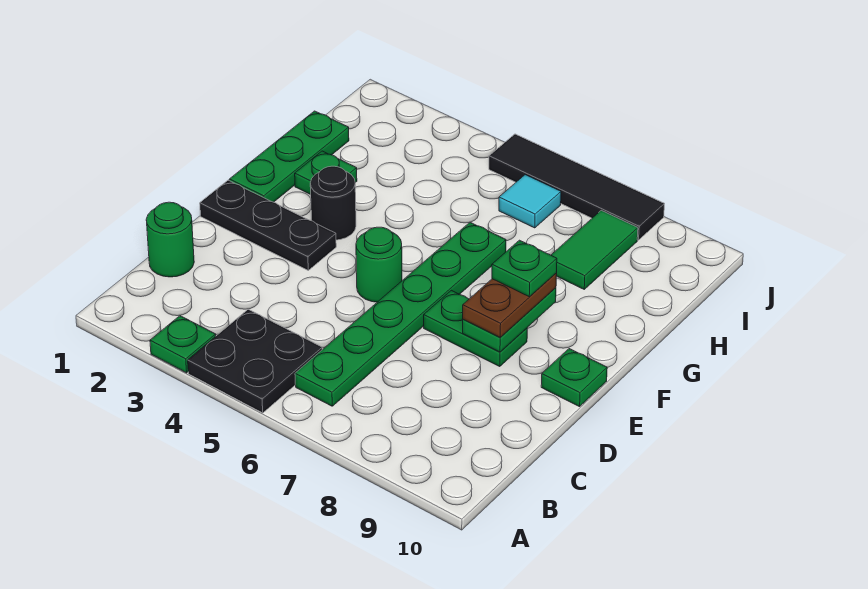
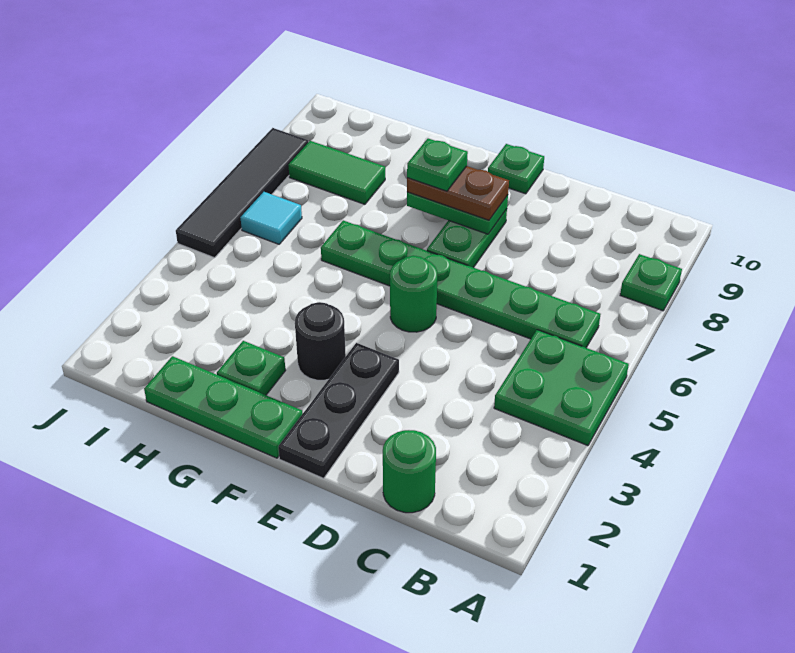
green 1x1 plate [150,316,216,373] -> green 1x1 plate moved to [620,254,682,311]
black 2x2 plate [188,309,322,413] -> green 2x2 plate [494,330,629,446]

